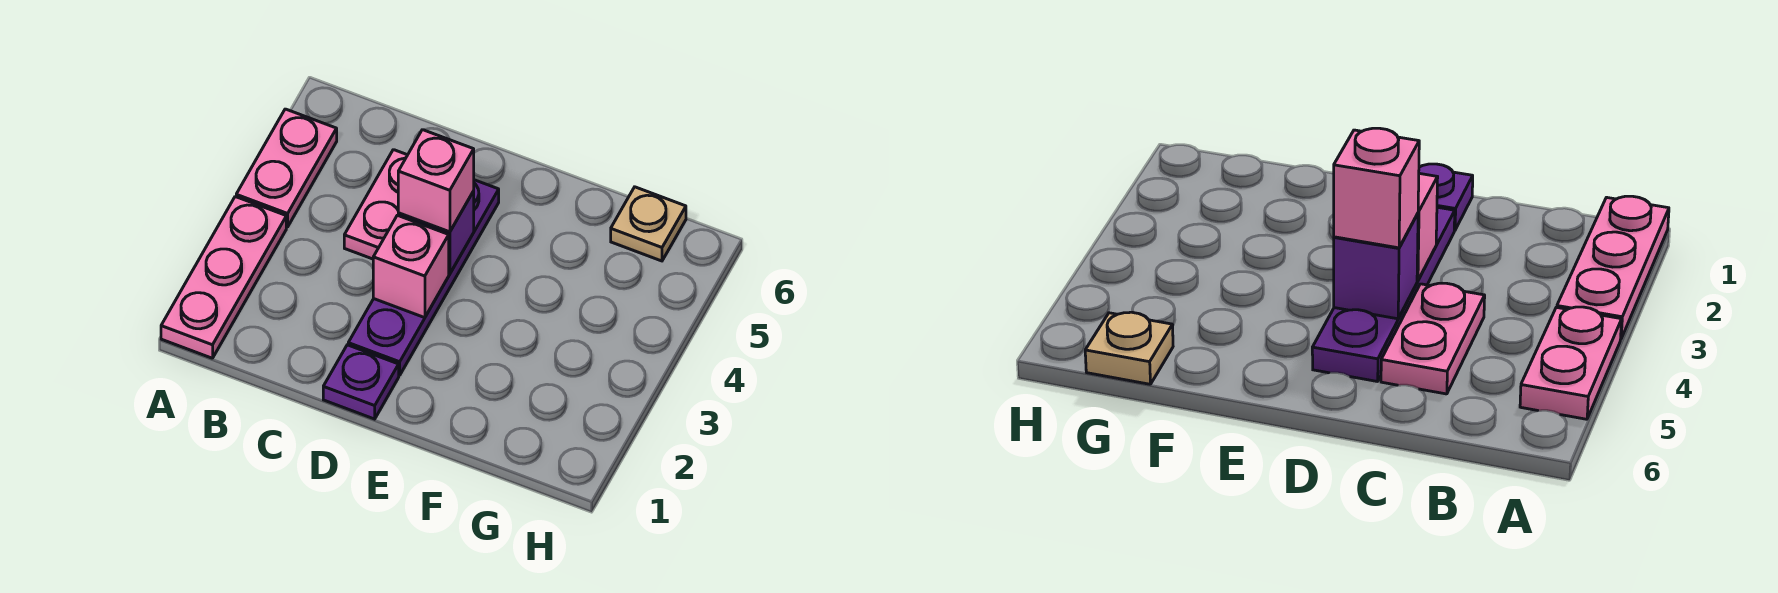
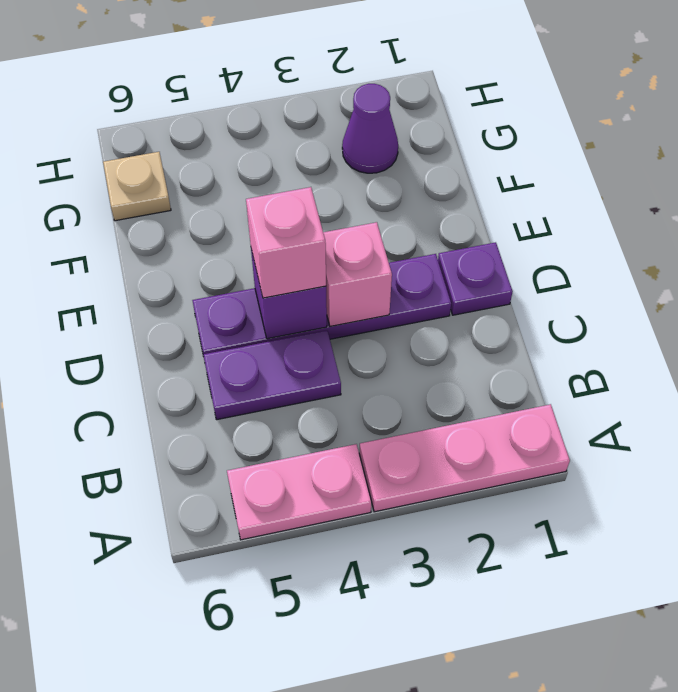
pink 1x2 plate [344,150,407,259] -> purple 1x2 plate [203,330,341,420]
none -> purple 1x1 cone [342,84,398,173]

